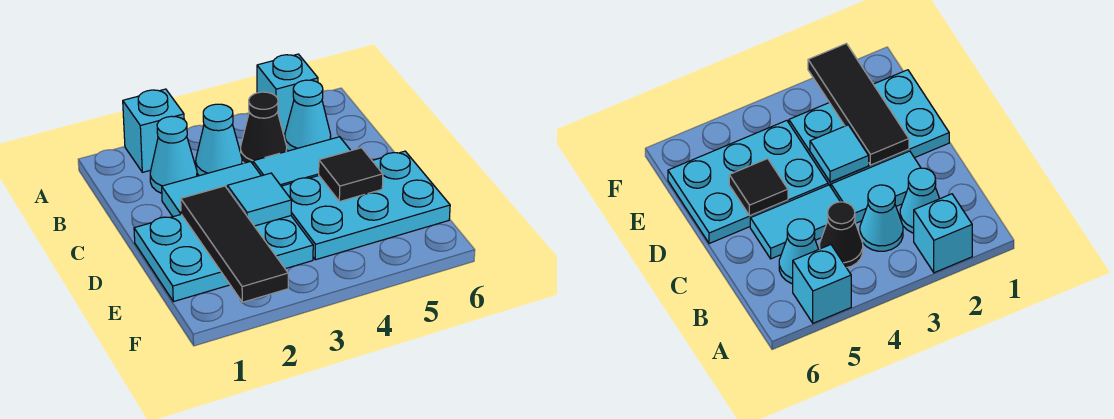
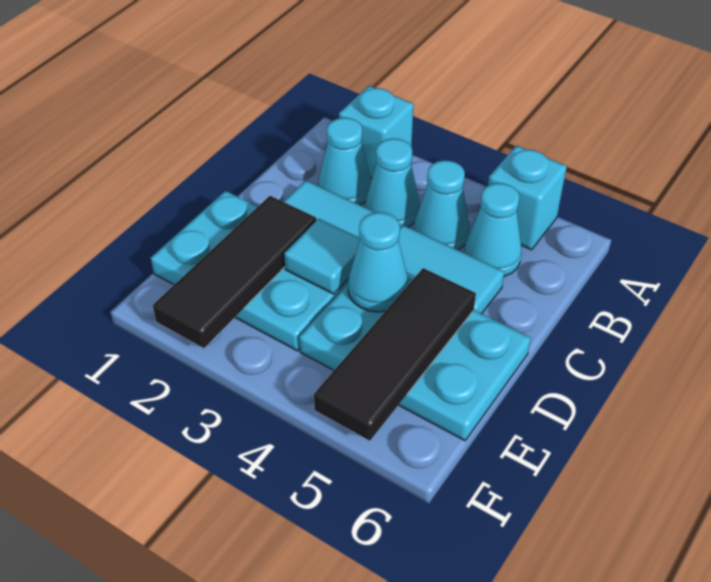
black 1x1 cone [241,92,287,164] -> cyan 1x1 cone [414,160,469,250]
none -> cyan 1x1 cone [348,212,408,312]
black 1x1 tile [319,148,383,202] -> black 1x3 tile [314,268,476,441]

